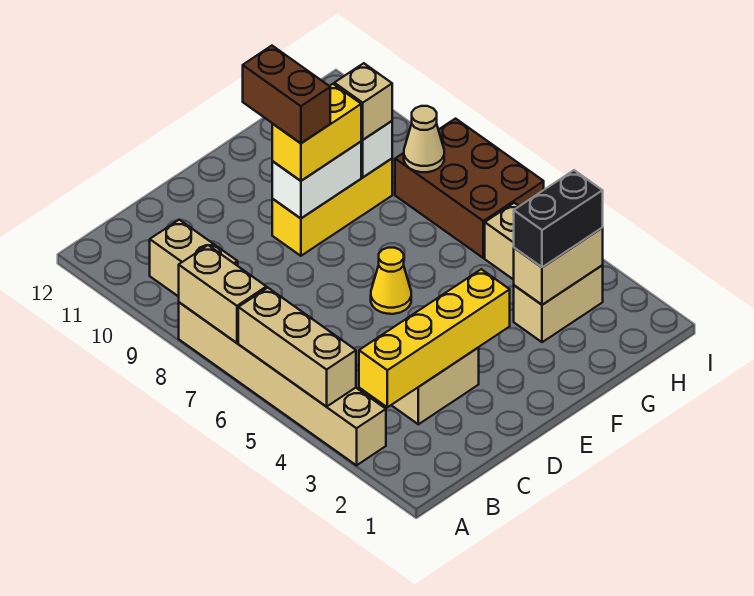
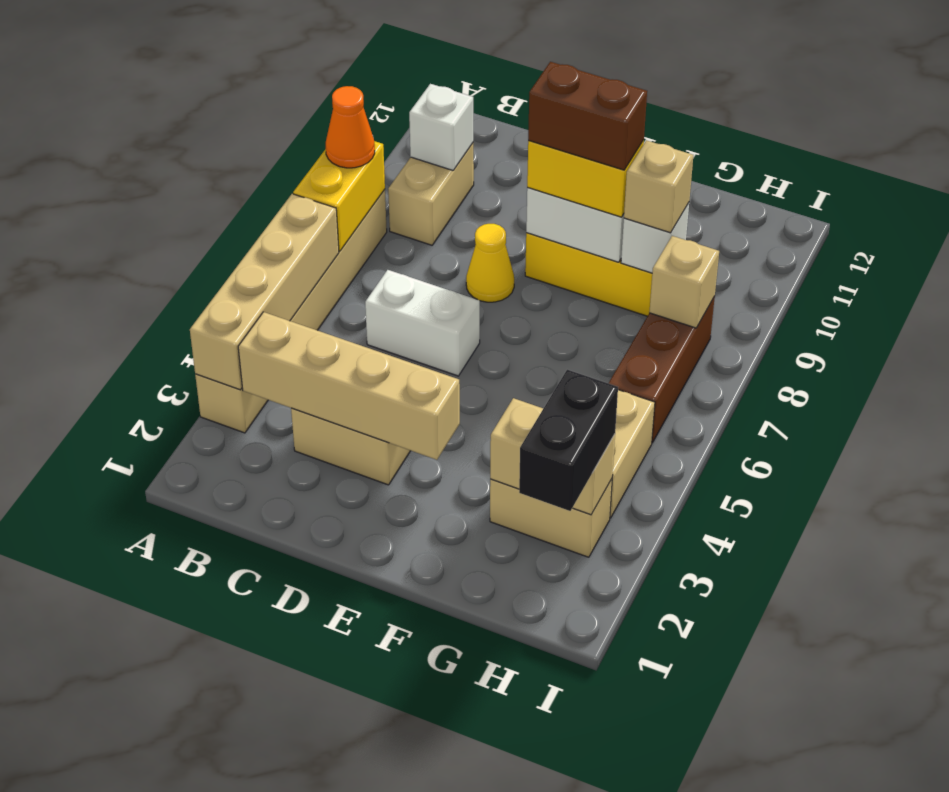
tan 1x3 brick [238,288,356,407] -> tan 1x4 brick [190,194,339,390]
tan 1x2 brick [179,245,266,343] -> yellow 1x2 brick [293,141,385,251]
none -> orange 1x1 cone [326,86,375,168]
yellow 1x4 brick [359,269,510,407] -> tan 1x4 brick [238,312,460,460]
none -> white 1x1 brick [409,84,473,170]
none -> white 1x2 brick [365,270,480,376]
yellow 1x1 cone [371,248,411,314] -> yellow 1x1 cone moved to [466,224,514,302]
brown 1x2 brick [243,46,330,143] -> brown 1x2 brick turned to [528,62,647,170]
black 1x2 brick [514,170,603,267] -> black 1x2 brick turned to [519,370,618,511]
brown 2x3 brick [395,119,544,258] -> brown 1x3 brick [609,297,715,443]
tan 1x1 cone [404,106,444,172] -> tan 1x1 brick [649,236,719,328]

